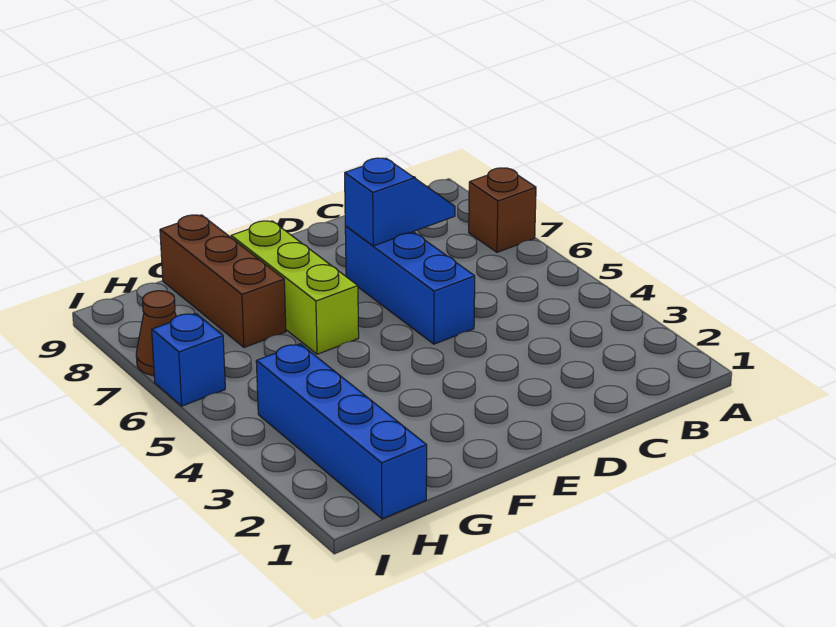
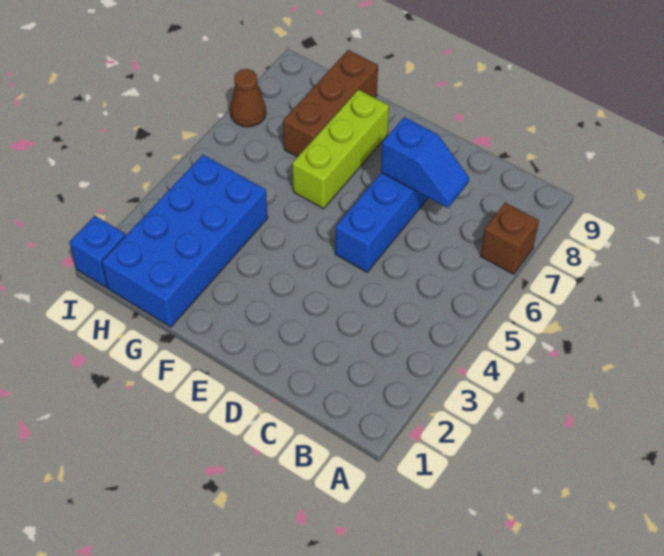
blue 1x4 brick [256,344,427,519] -> blue 2x4 brick [102,155,268,327]
blue 1x1 brick [152,313,225,406] -> blue 1x1 brick moved to [69,216,126,288]

